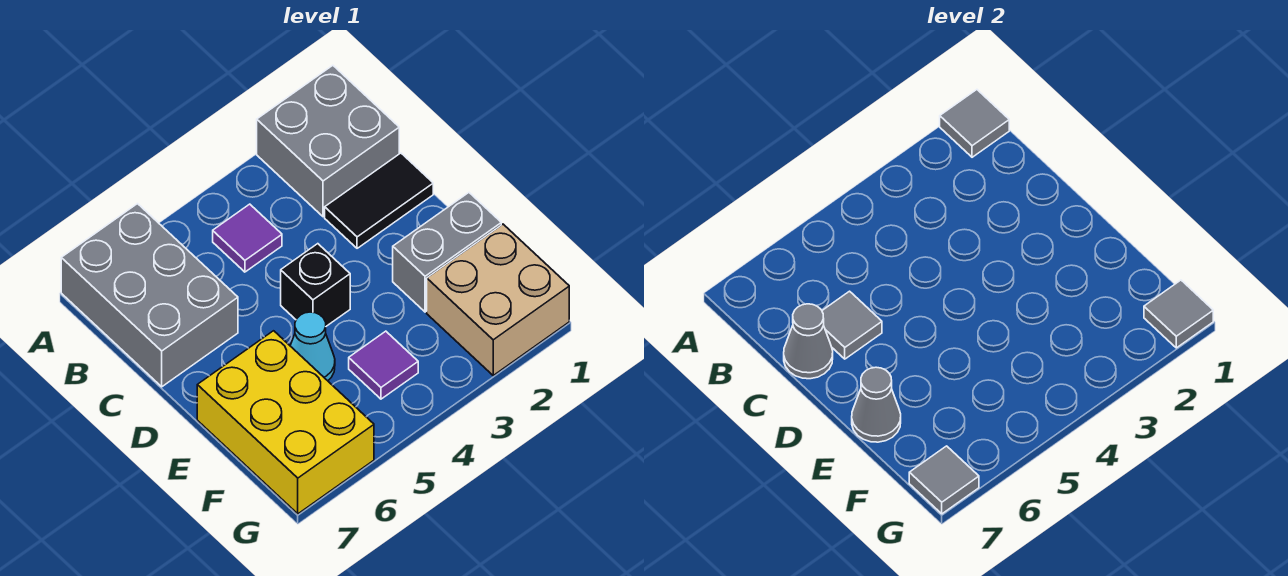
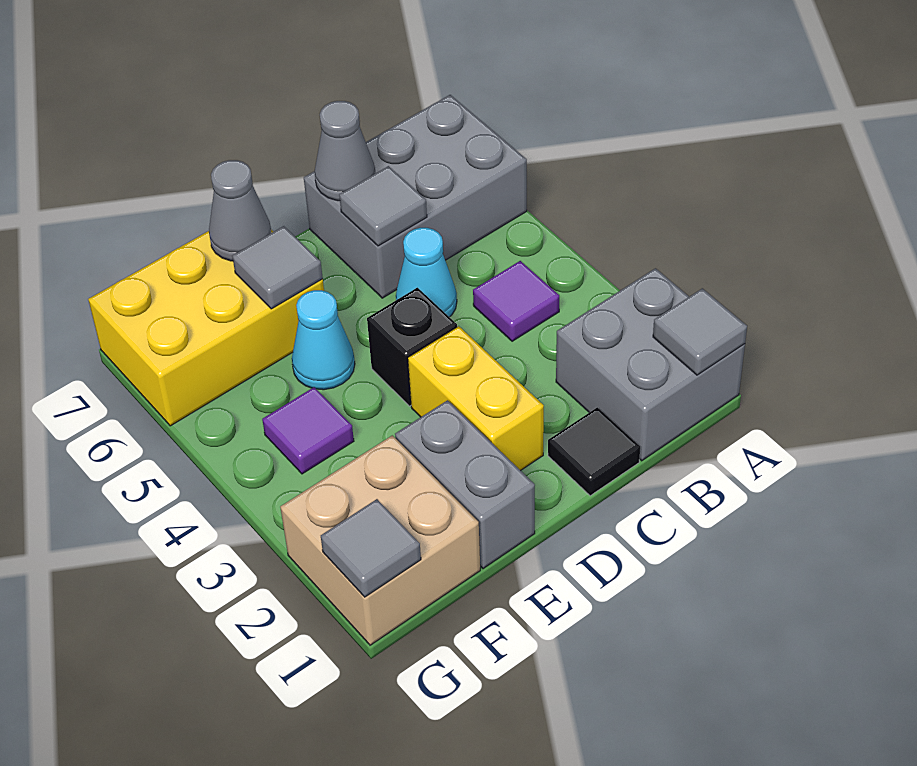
black 1x2 tile [325,153,433,248] -> black 1x1 tile [548,407,640,496]
none -> cyan 1x1 cone [396,228,457,317]
none -> yellow 1x2 brick [408,326,544,471]
grey 1x1 tile [909,446,979,514] -> grey 1x1 tile moved to [232,226,323,309]

